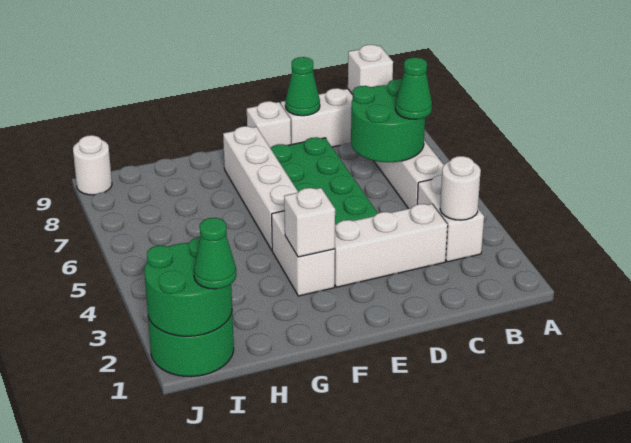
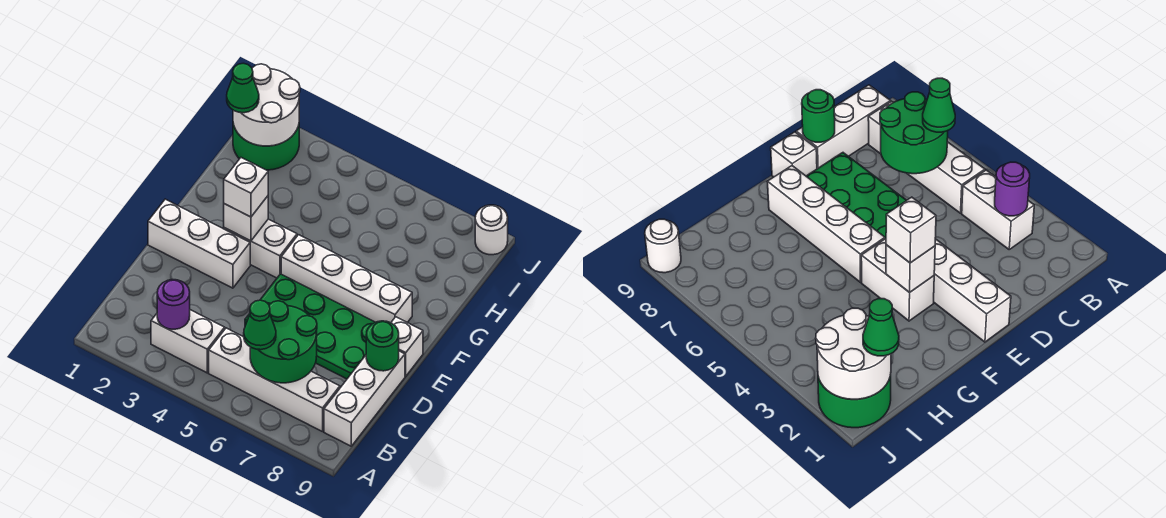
white 1x1 round brick [440,156,481,220] -> purple 1x1 round brick [157,280,190,329]
white 1x1 brick [348,45,393,95] -> white 1x1 brick moved to [224,158,268,217]
white 1x3 brick [335,204,448,287] -> white 1x3 brick turned to [148,199,250,288]
green 1x1 cone [285,57,320,116] -> green 1x1 round brick [366,321,399,371]
green 2x2 round brick [144,237,232,336] -> white 2x2 round brick [233,64,300,146]

